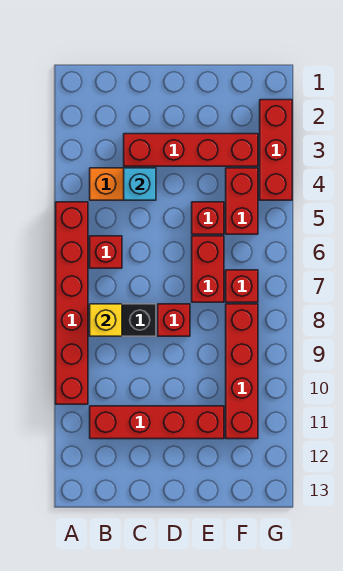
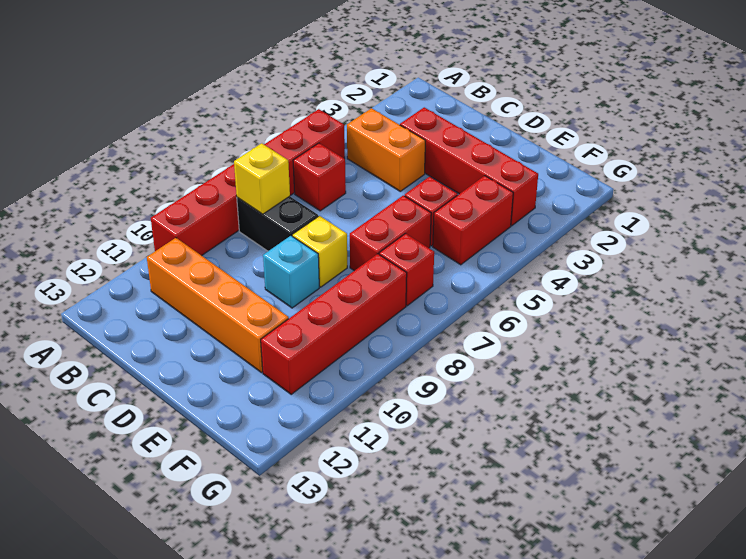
red 1x4 brick [90,406,224,439] -> orange 1x4 brick [147,238,289,373]
cyan 1x1 brick [124,168,156,200] -> cyan 1x1 brick moved to [263,236,319,308]
red 1x1 brick [158,304,190,336] -> yellow 1x1 brick [292,216,347,287]
red 1x3 brick [260,100,292,200] -> none

